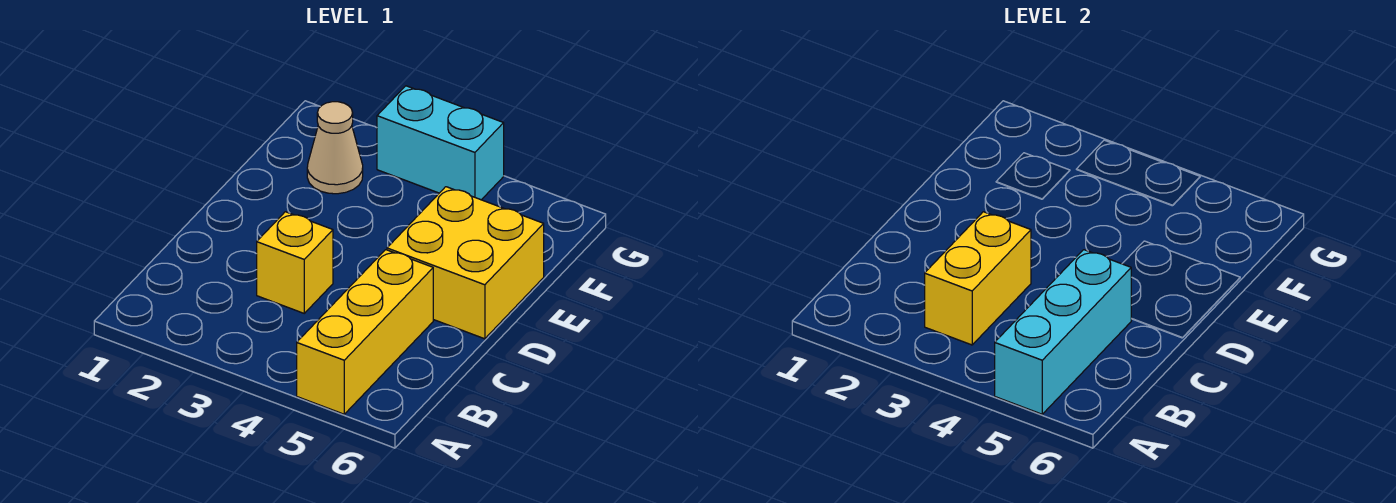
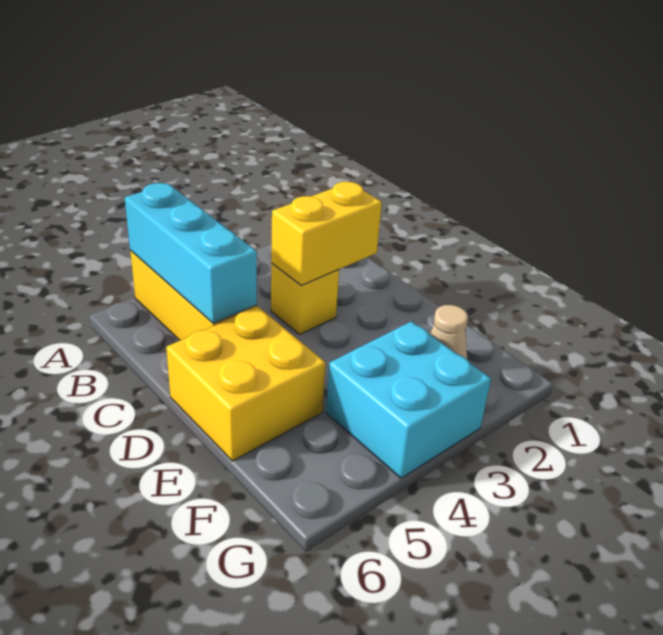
yellow 1x2 brick [925,212,1031,345] -> yellow 1x2 brick turned to [271,182,382,285]
cyan 1x2 brick [377,86,504,200] -> cyan 2x2 brick [326,321,491,478]

